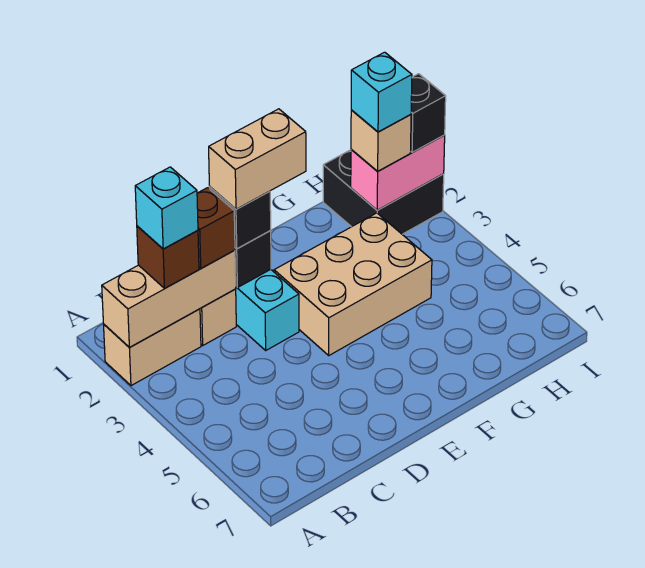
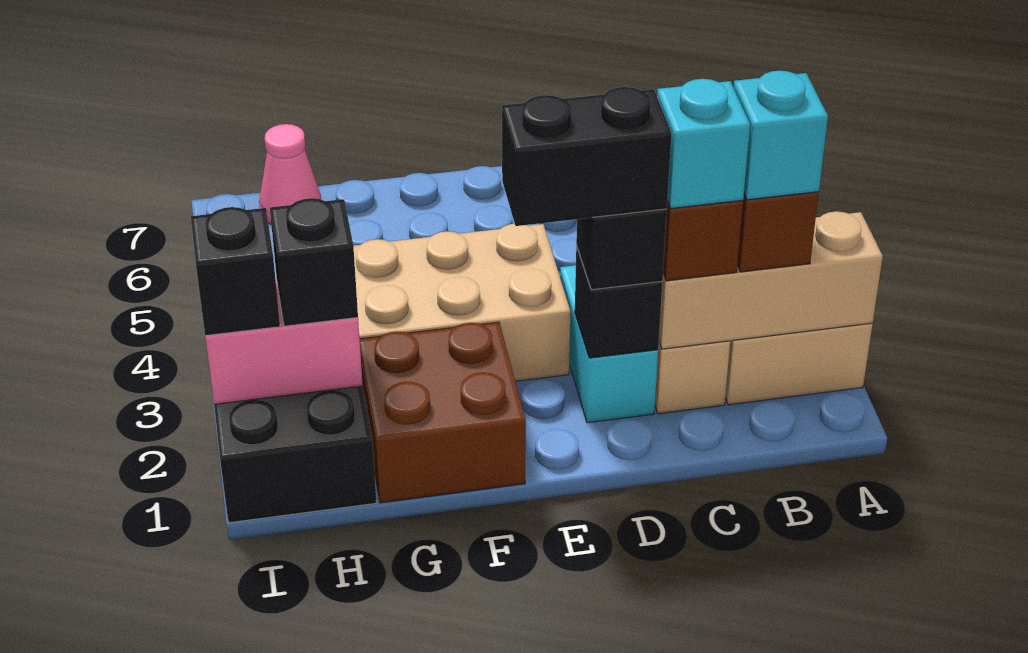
tan 1x2 brick [209,109,306,209] -> black 1x2 brick [502,87,671,226]
none -> brown 2x2 brick [360,322,526,503]
tan 1x1 brick [351,110,411,171] -> black 1x1 brick [270,198,358,326]
cyan 1x1 brick [351,52,412,132] -> cyan 1x1 brick moved to [657,79,750,208]
none -> pink 1x1 cone [259,124,321,224]

